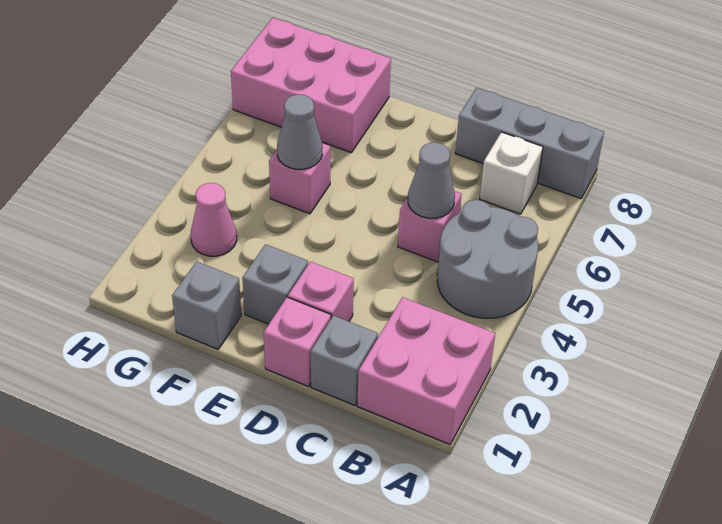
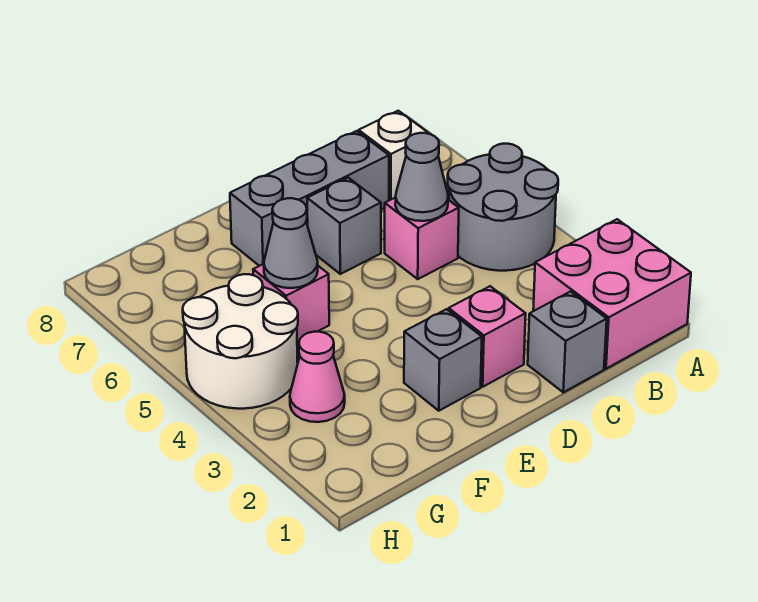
grey 1x3 brick [455,88,604,199] -> grey 1x3 brick moved to [230,131,389,266]
pink 1x1 brick [264,297,331,386] -> none
grey 1x1 brick [172,262,241,349] -> grey 1x1 brick moved to [307,178,381,274]
pink 2x3 brick [231,18,391,153] -> none
none -> white 2x2 round brick [183,274,298,409]

